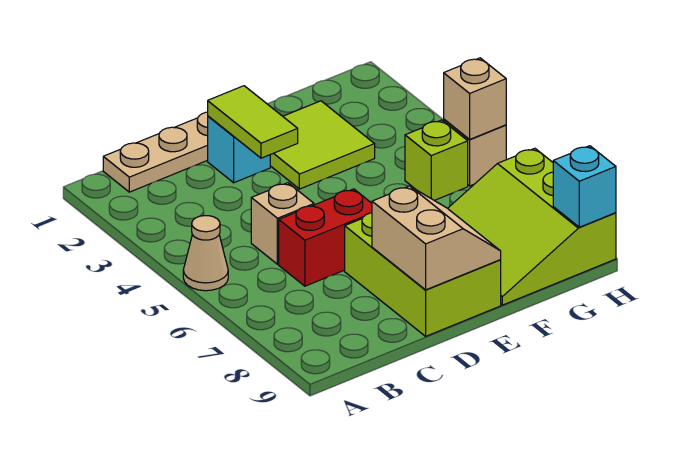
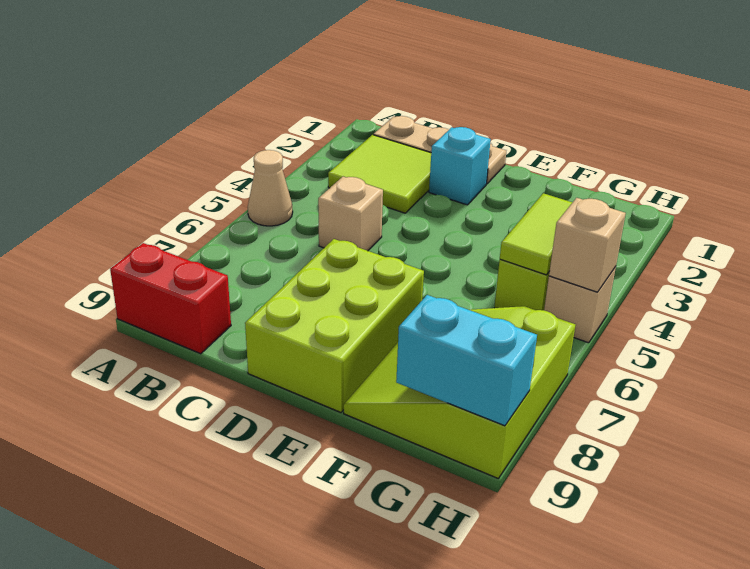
red 1x2 brick [279,189,372,286] -> red 1x2 brick moved to [110,243,231,354]
lime 1x2 tile [208,86,298,158] -> lime 1x2 tile moved to [500,193,573,275]
tan 2x2 slope [372,186,501,290] -> none
lime 2x2 tile [270,101,375,189] -> lime 2x2 tile moved to [328,135,431,213]
cyan 1x1 brick [553,146,616,227] -> cyan 1x2 brick [396,295,537,426]

